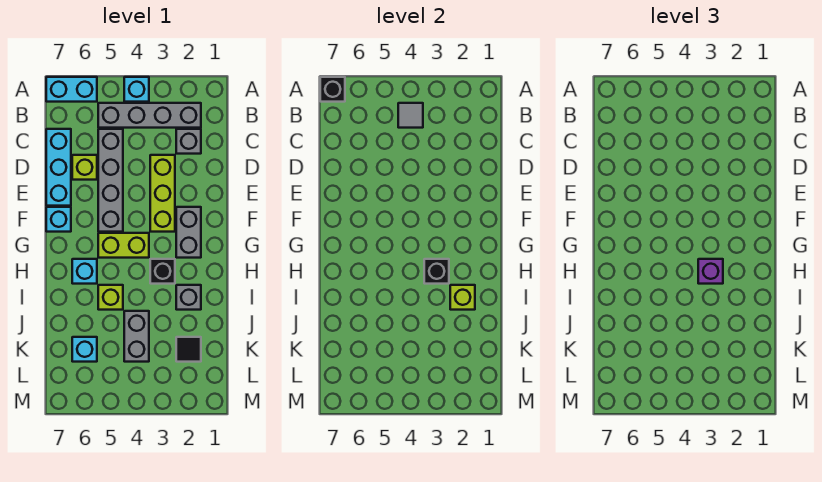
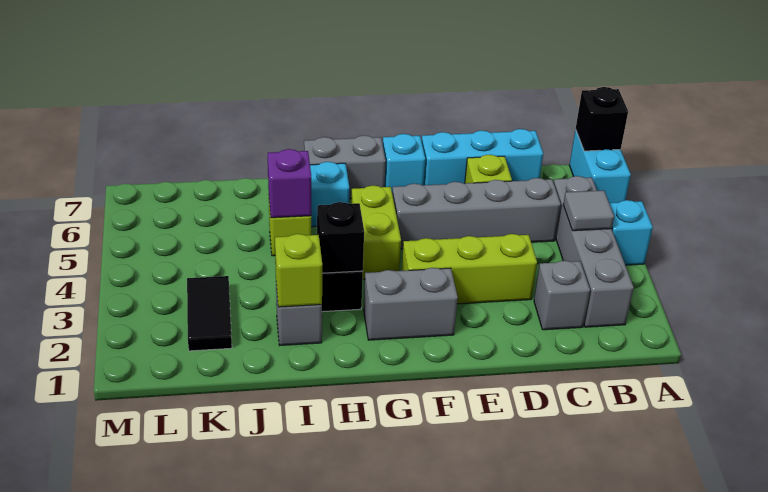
purple 1x1 brick [698,259,723,284] -> purple 1x1 brick moved to [268,149,311,218]
grey 1x2 brick [124,311,149,362] -> grey 1x2 brick moved to [304,135,386,199]
black 1x1 tile [176,337,201,362] -> black 1x2 tile [187,276,232,351]
cyan 1x1 brick [72,337,97,362] -> none

